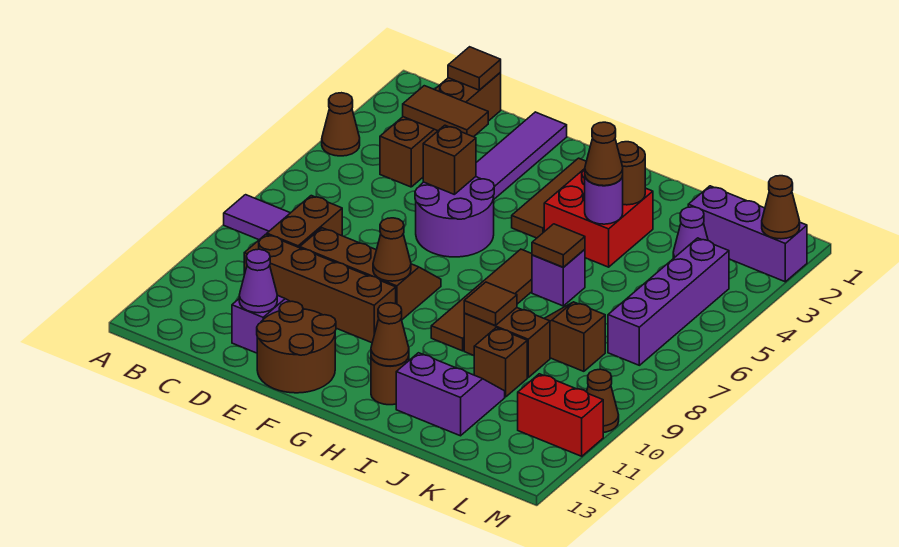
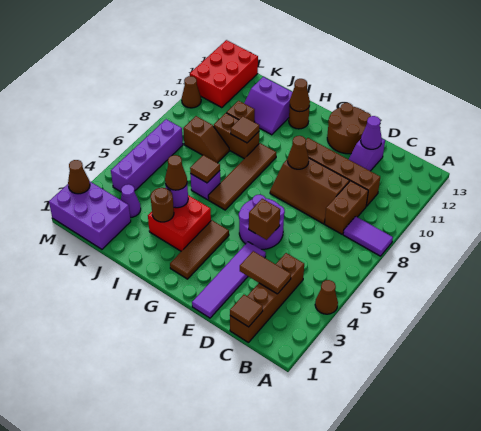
purple 1x3 brick [688,186,807,282] -> purple 2x3 brick [49,181,131,249]
red 1x2 brick [518,374,603,456] -> red 2x3 brick [190,40,258,108]

